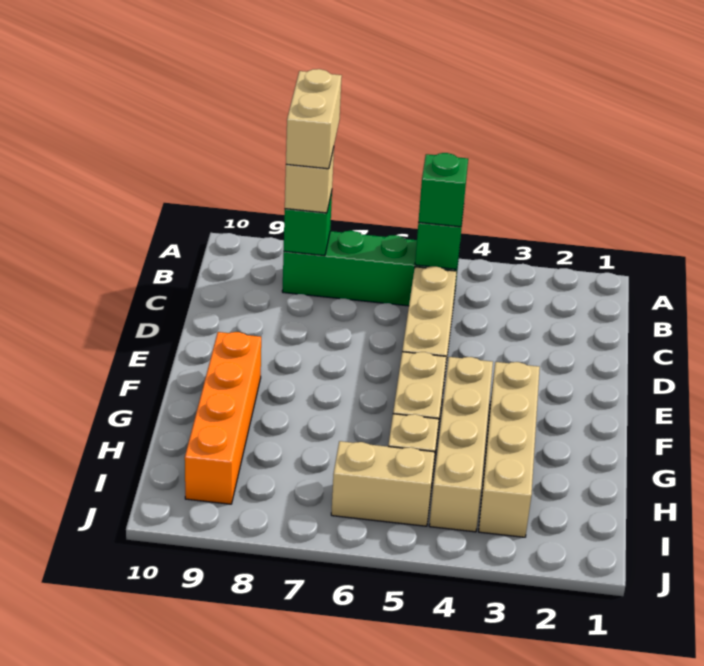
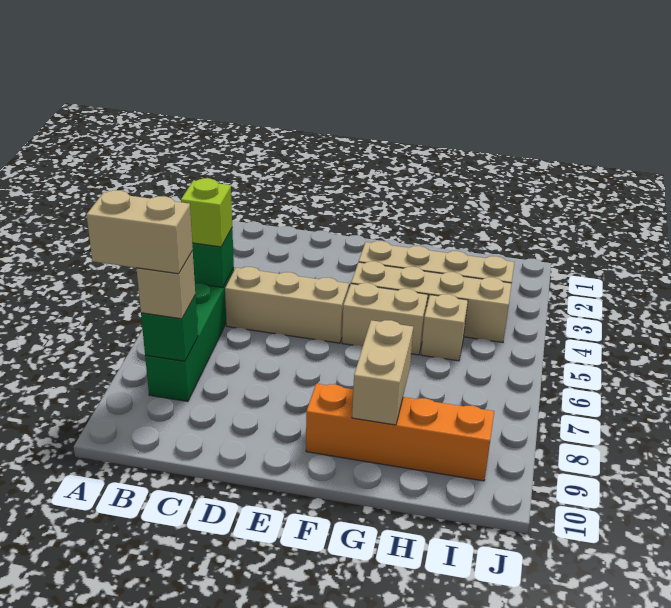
green 1x1 brick [418,153,468,227] -> lime 1x1 brick [181,178,232,247]
tan 1x2 brick [331,441,435,526] -> tan 1x2 brick moved to [352,320,413,425]

